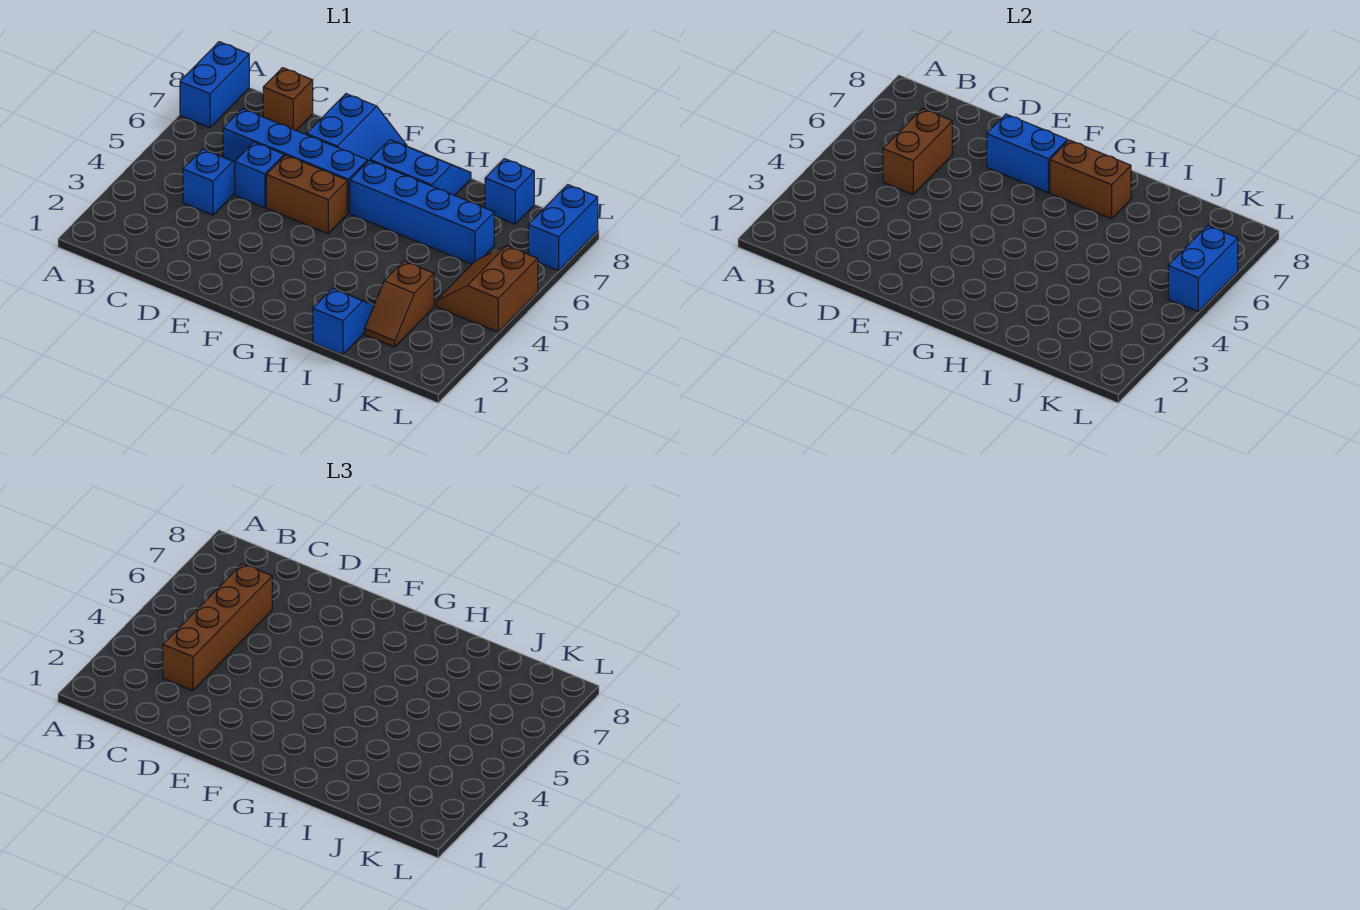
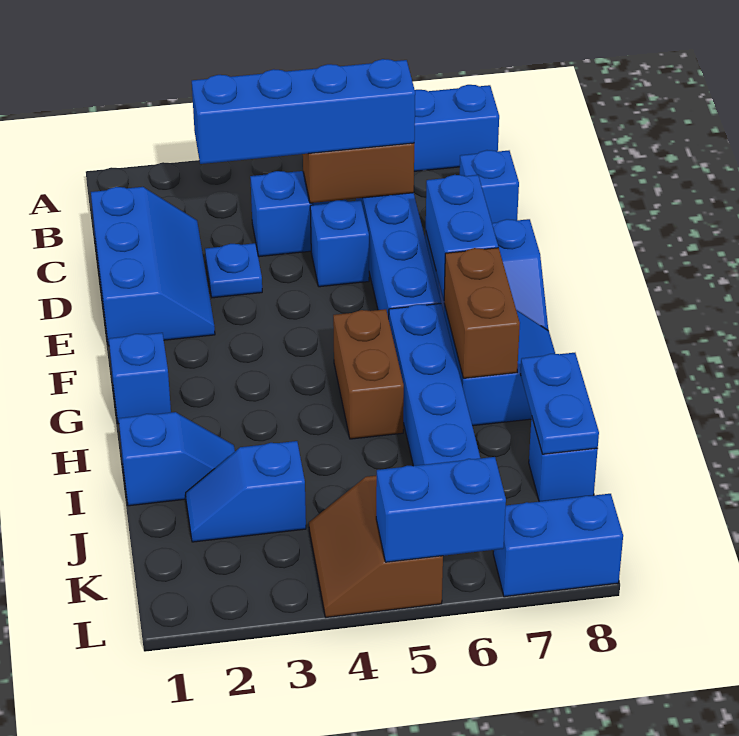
none -> blue 2x3 slope [91,187,215,346]
brown 1x4 brick [163,564,272,691] -> blue 1x4 brick [192,59,415,164]
brown 1x1 brick [263,68,313,130] -> blue 1x1 brick [460,150,519,223]
none -> blue 1x1 plate [205,243,262,298]
brown 1x2 brick [266,155,347,234] -> brown 1x2 brick moved to [333,309,404,439]
none -> blue 1x1 brick [109,333,171,424]
none -> blue 1x2 plate [521,353,599,454]
brown 1x2 slope [365,261,434,347] -> blue 1x2 slope [186,441,306,542]
brown 2x2 slope [436,246,538,332] -> brown 2x2 slope turned to [309,475,443,617]

